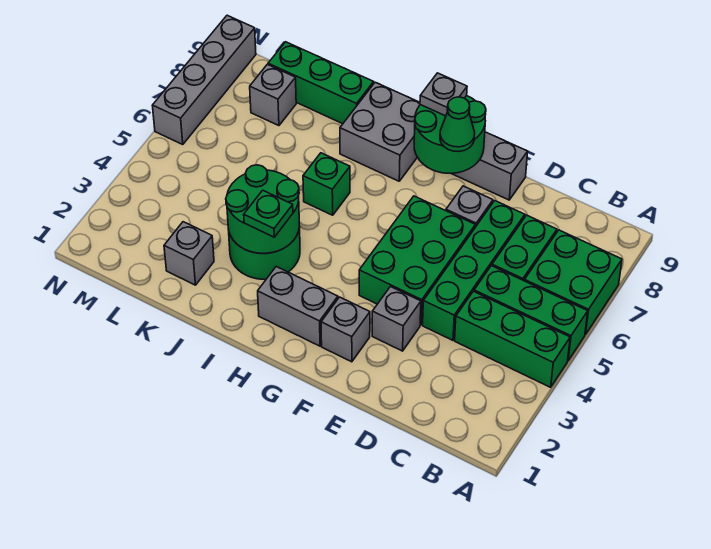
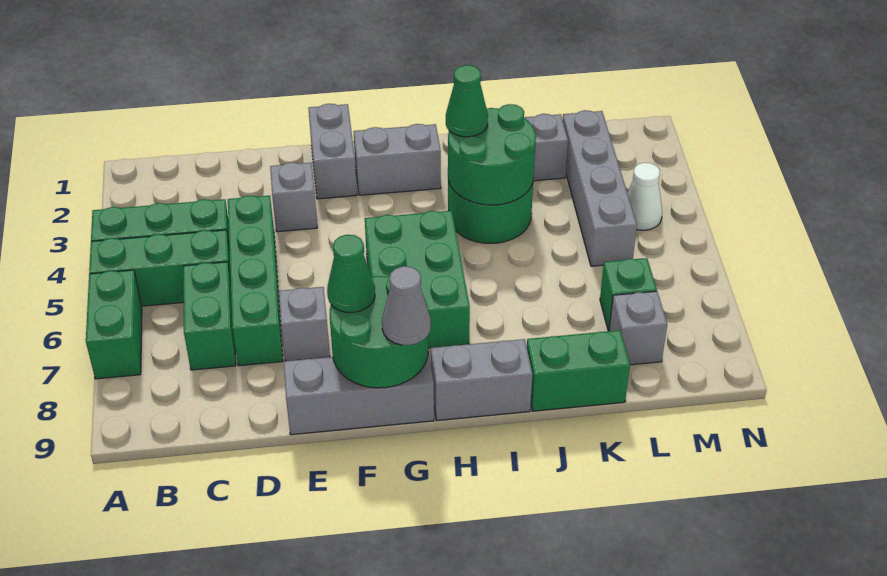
green 2x2 brick [524,230,622,335] -> green 1x2 brick [86,270,142,379]
green 2x3 brick [359,196,475,325] -> green 2x3 brick moved to [365,211,470,348]
grey 1x1 brick [321,297,370,362] -> grey 1x2 brick [308,104,357,199]
grey 1x1 plate [420,73,467,116] -> grey 1x1 cone [382,266,431,345]
grey 2x2 brick [340,82,420,181] -> grey 1x2 brick [431,339,532,421]
green 1x1 plate [244,190,293,237] -> green 1x1 cone [446,65,488,137]
green 1x1 brick [303,153,350,215] -> green 1x1 brick moved to [600,258,657,331]
green 1x3 brick [268,42,374,124] -> green 1x2 brick [527,330,630,411]
none -> white 1x1 cone [628,163,662,230]
grey 1x4 brick [152,15,256,144] -> grey 1x4 brick moved to [563,110,637,266]

